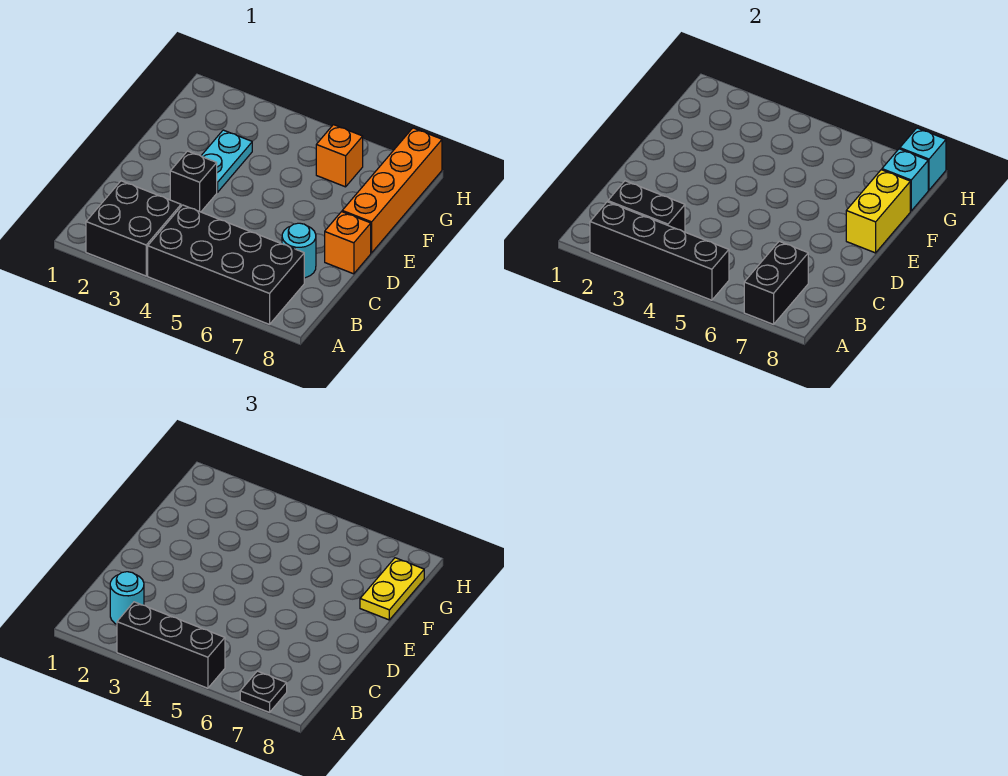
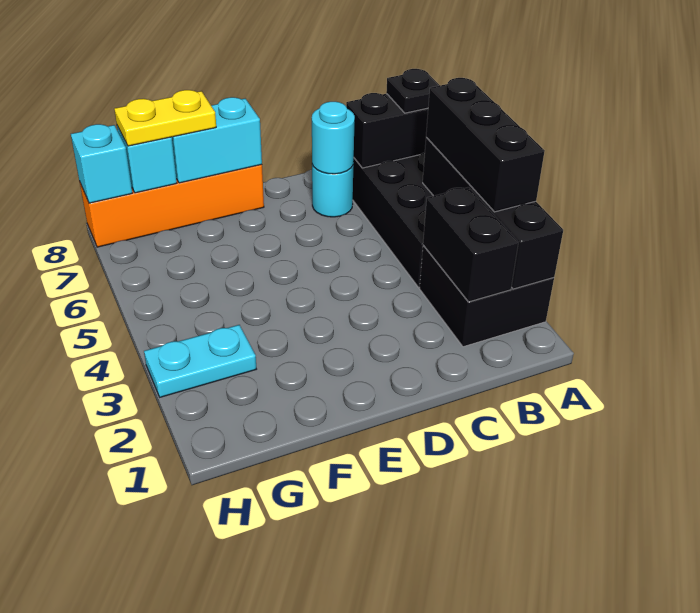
cyan 1x1 round brick [110,572,144,624] -> cyan 1x1 round brick moved to [312,102,355,174]
black 1x1 brick [170,151,217,212] -> none
orange 1x1 brick [325,212,371,274] -> none
cyan 1x2 plate [201,130,252,192] -> cyan 1x2 plate moved to [144,325,256,397]
yellow 1x2 brick [846,170,910,253] -> cyan 1x2 brick [172,97,262,183]
orange 1x1 brick [316,125,363,187] -> none

